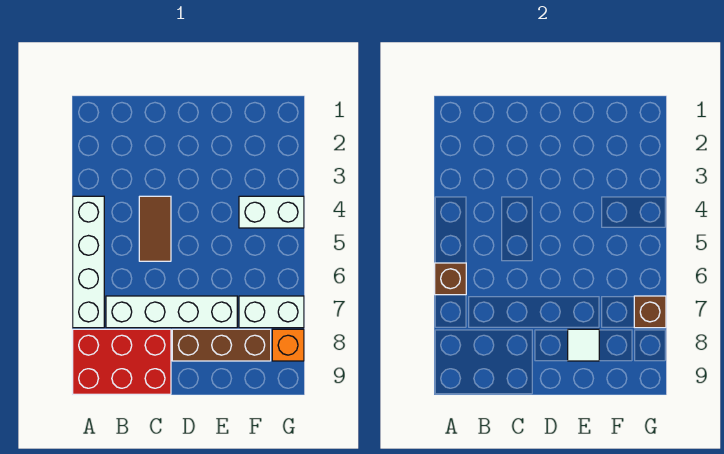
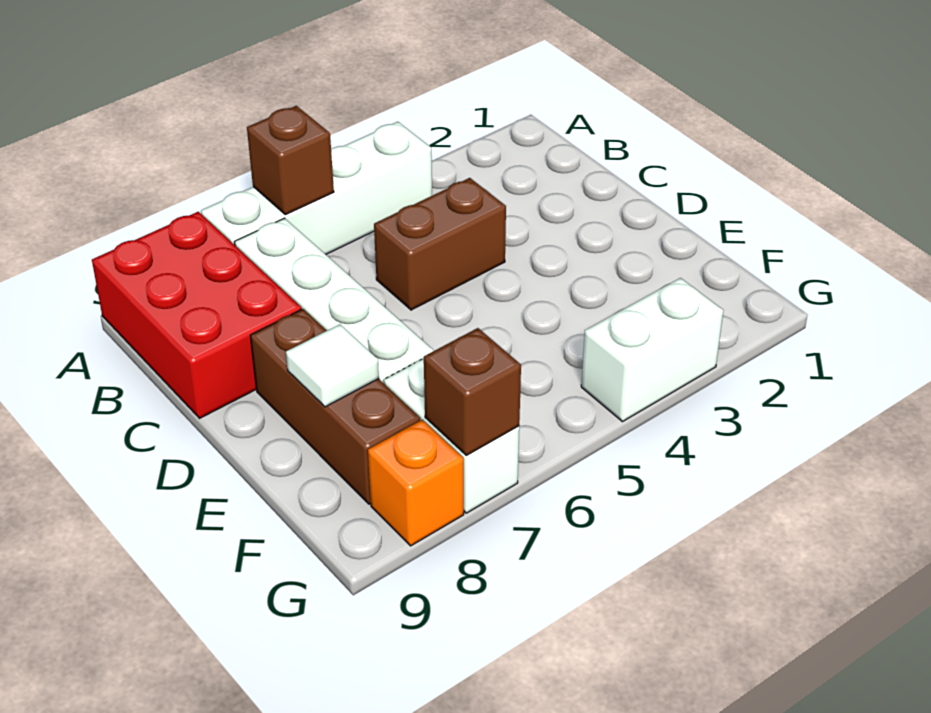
brown 1x2 tile [139,196,171,261] -> brown 1x2 brick [374,178,506,310]
white 1x2 brick [239,196,304,228] -> white 1x2 brick turned to [581,278,723,422]

